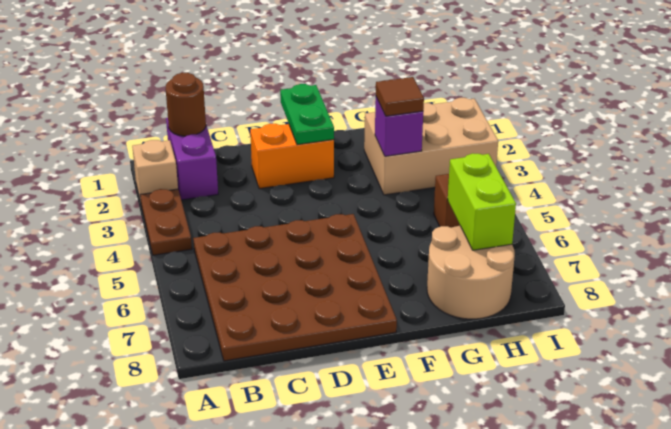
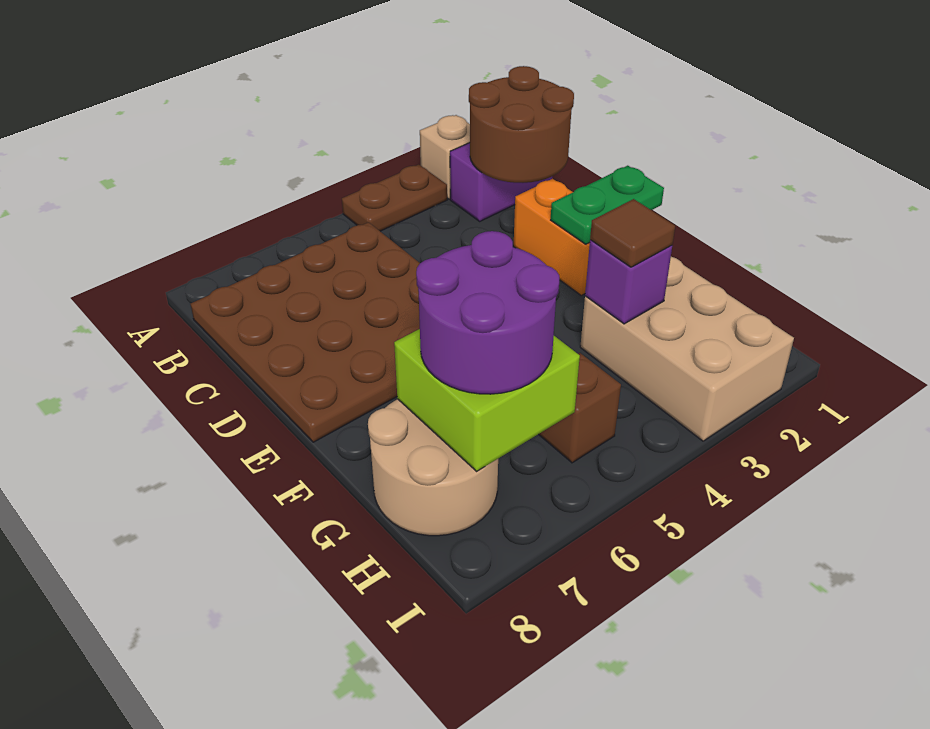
brown 1x1 round brick [166,73,206,136] -> brown 2x2 round brick [469,66,574,183]
none -> purple 2x2 round brick [416,231,559,394]
lime 1x2 brick [448,153,516,250] -> lime 2x2 brick [394,329,580,471]

